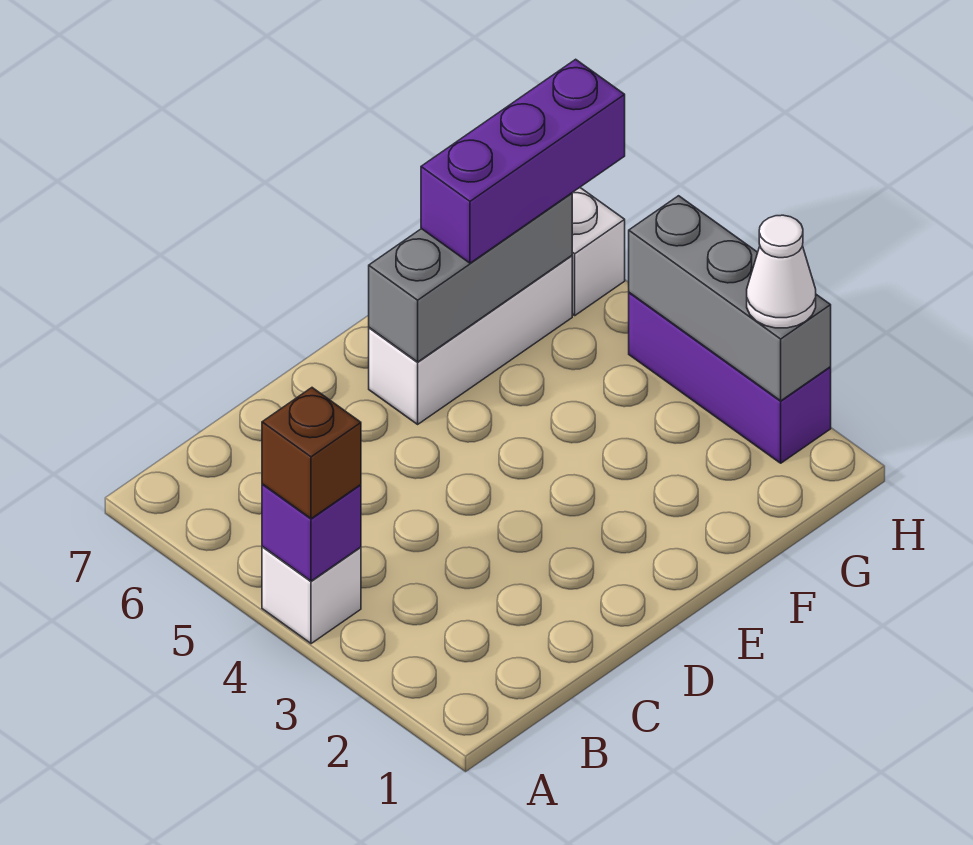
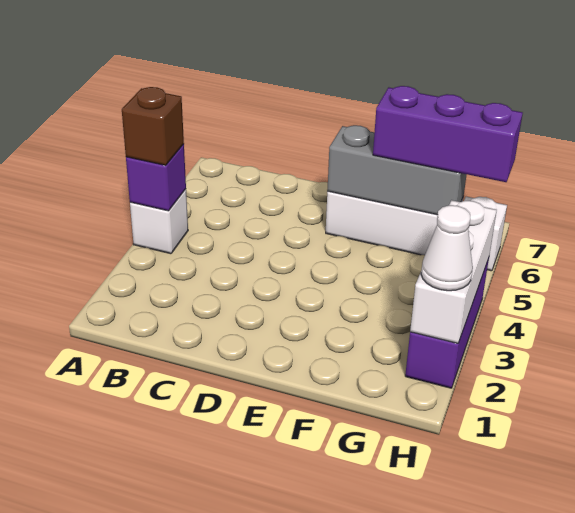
grey 1x3 brick [629,196,831,401] -> white 1x3 brick [410,200,497,343]

